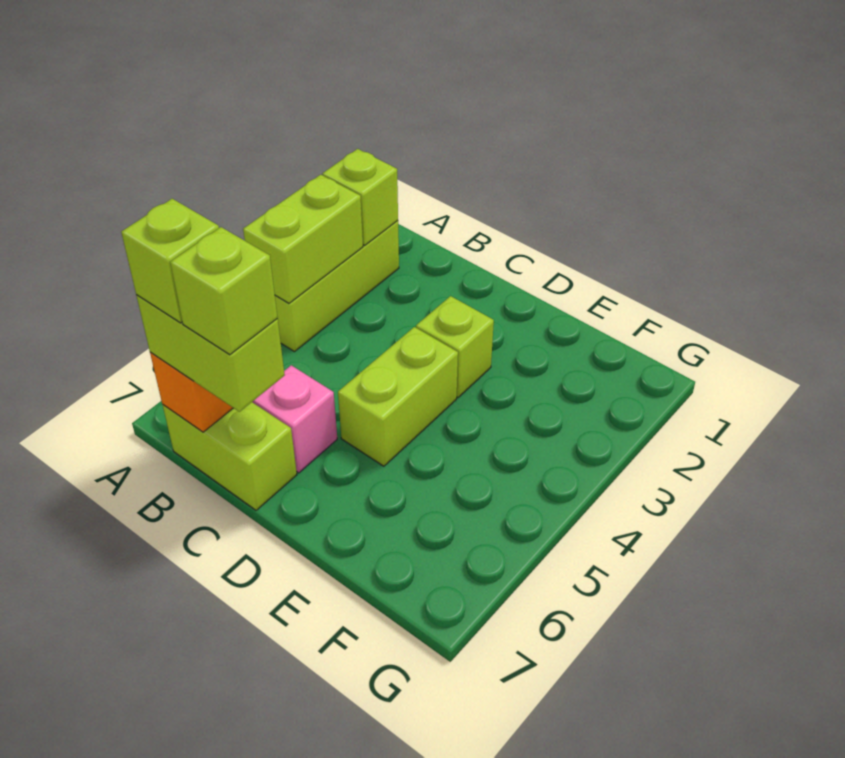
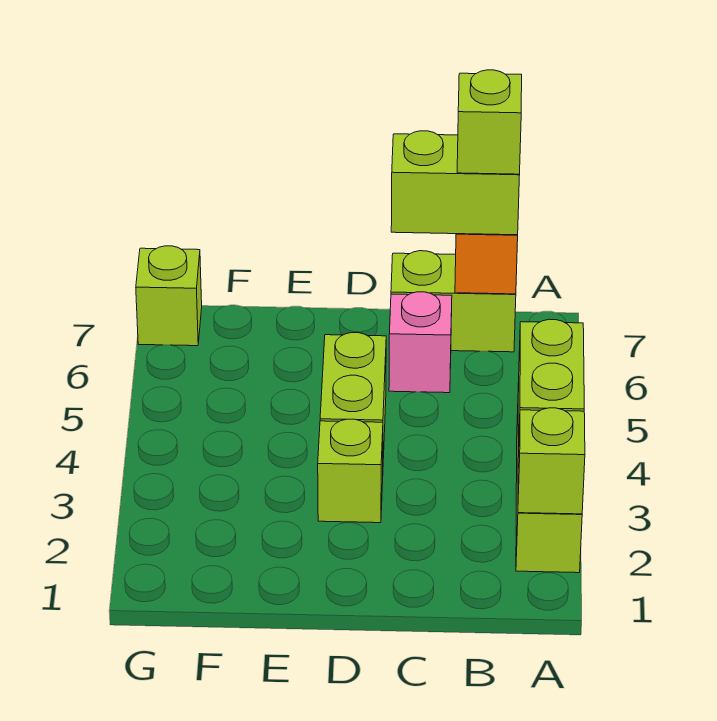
lime 1x1 brick [170,227,278,355] -> lime 1x1 brick moved to [136,246,202,346]

